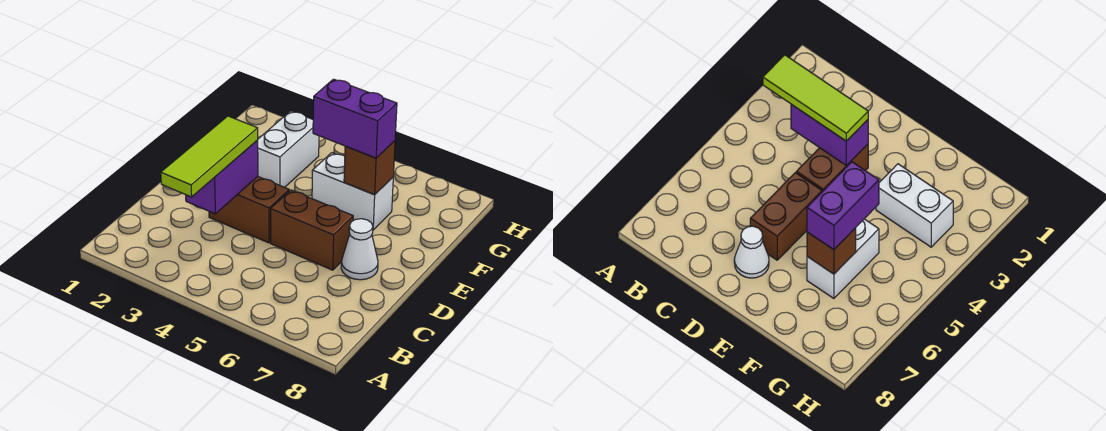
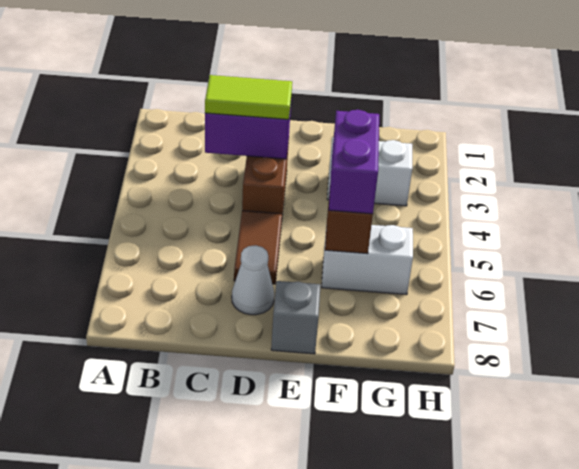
lime 1x3 tile [161,116,258,197] -> lime 1x2 tile [205,75,292,119]
brown 1x2 brick [271,190,353,270] -> brown 1x2 tile [234,211,282,284]
none -> grey 1x1 brick [271,281,321,354]
white 1x2 brick [312,153,393,230] -> white 1x2 brick turned to [322,225,413,295]

